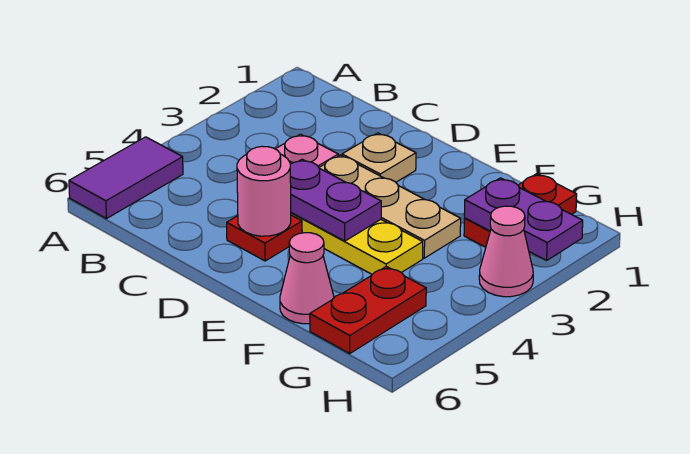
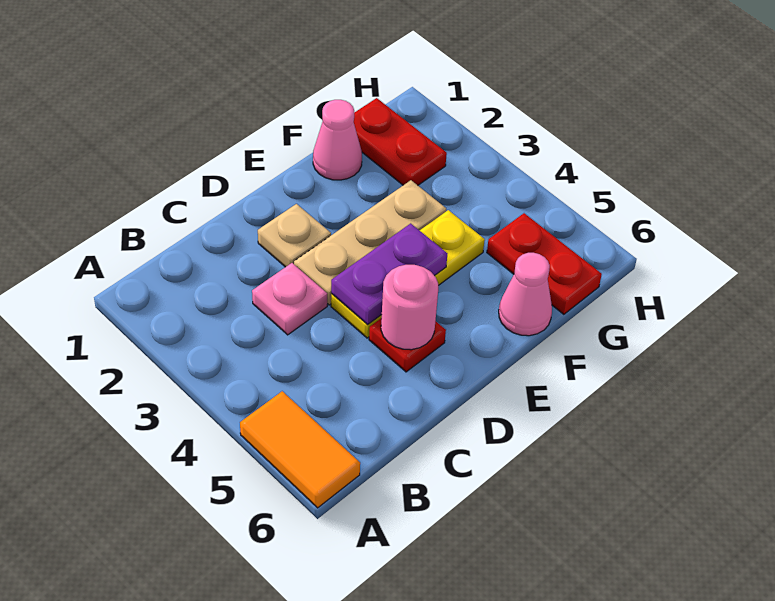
purple 1x2 tile [69,137,183,219] -> orange 1x2 tile [240,391,360,508]
purple 1x2 plate [464,178,583,260] -> none
pink 1x1 cone [479,206,533,297] -> pink 1x1 cone moved to [313,100,362,180]

